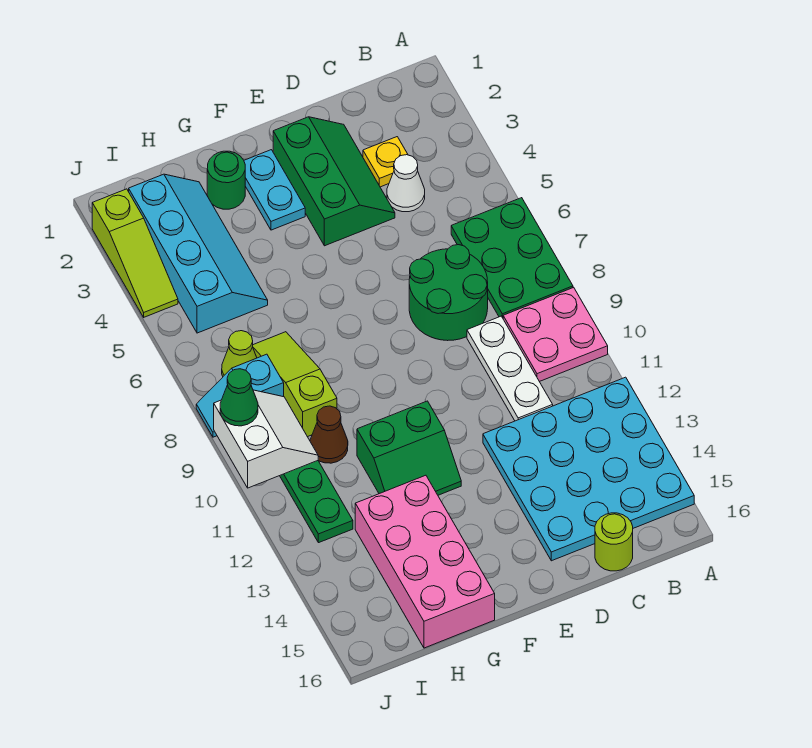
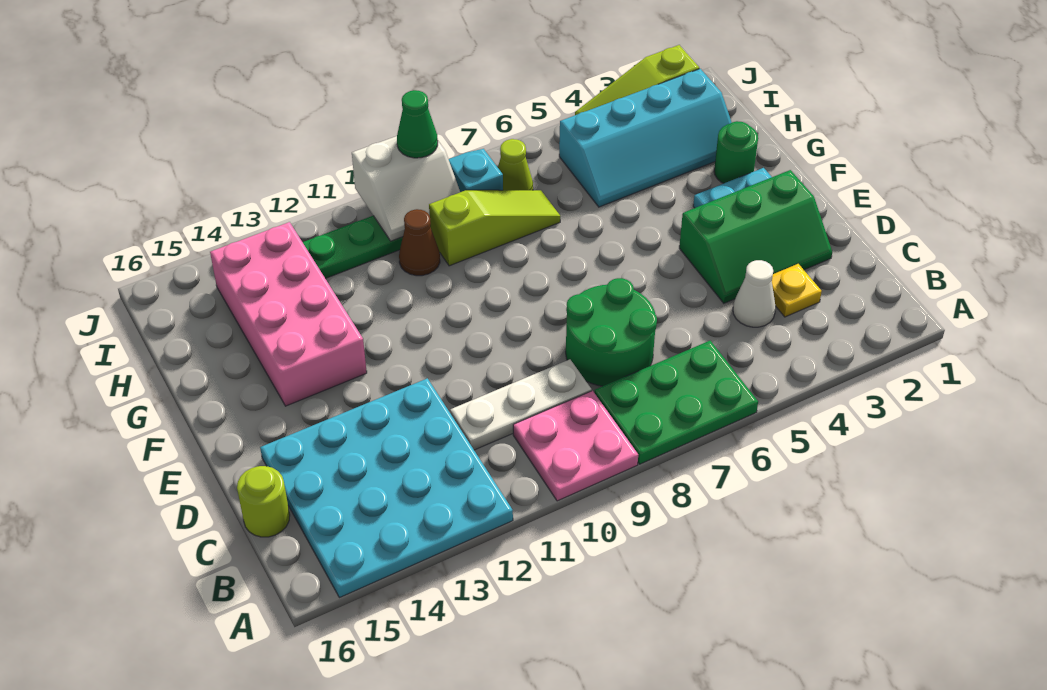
green 2x2 slope [357,401,461,495] -> none
pink 2x4 brick [355,475,495,648] -> pink 2x4 brick turned to [210,222,367,406]

